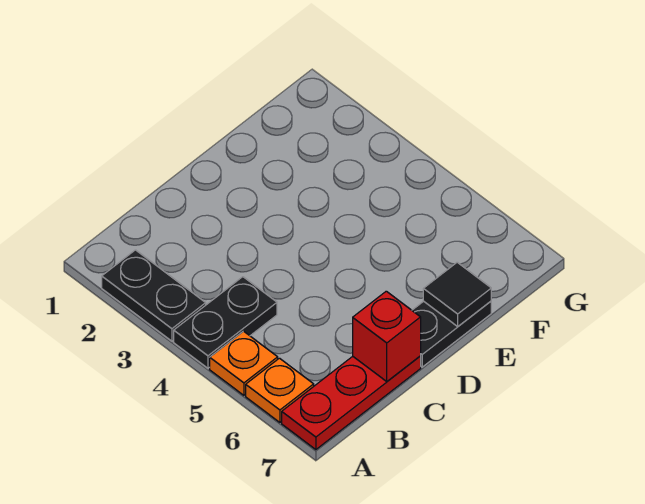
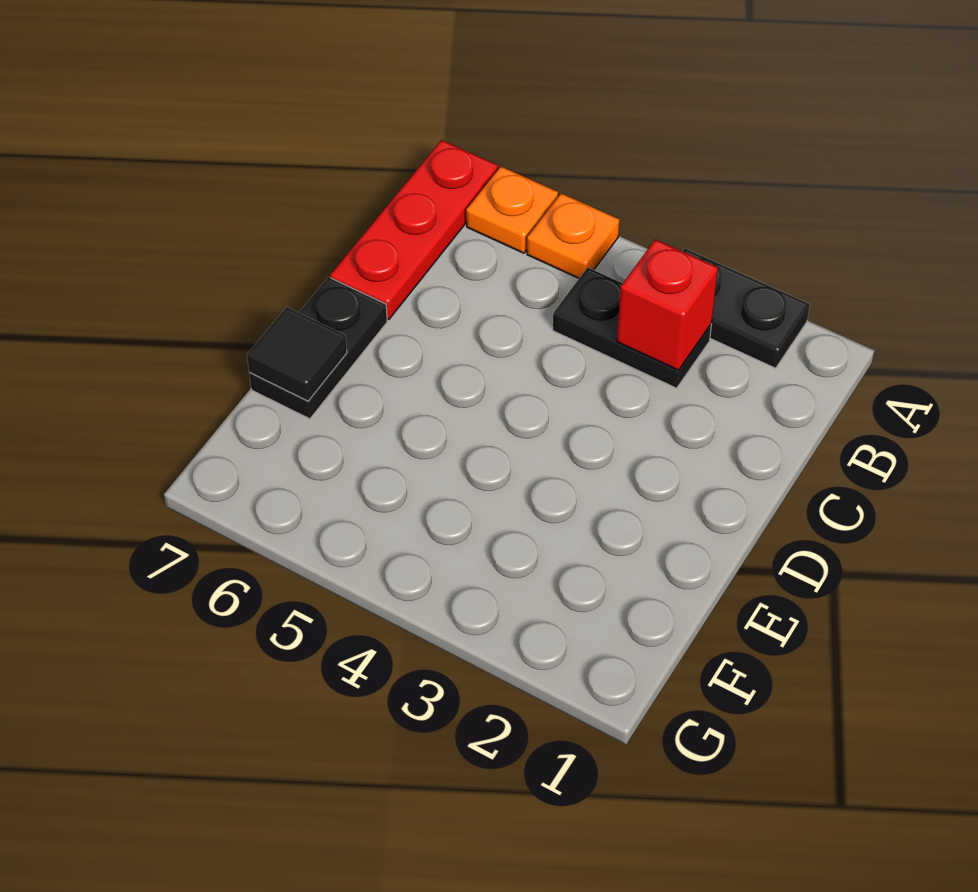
black 1x2 plate [174,277,277,368] -> black 1x2 plate turned to [553,267,711,388]
red 1x1 brick [353,291,421,381] -> red 1x1 brick moved to [617,239,718,370]

